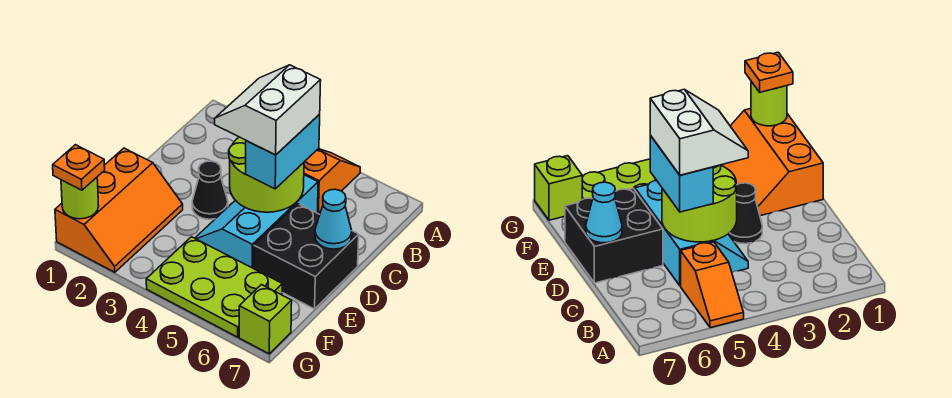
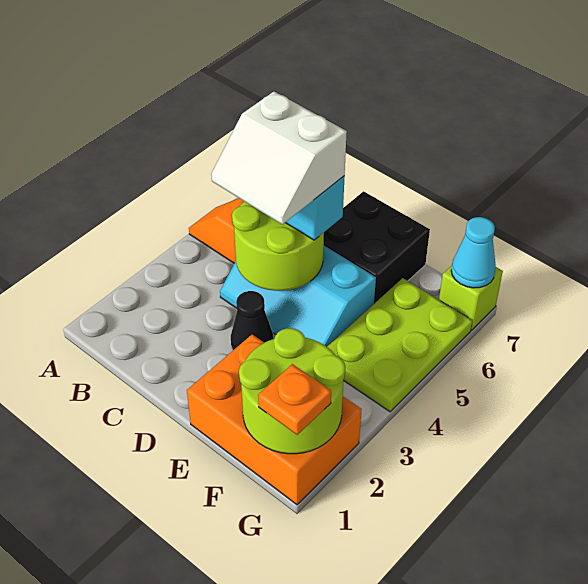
cyan 1x1 cone [315,189,352,249] -> cyan 1x1 cone moved to [451,217,496,288]
orange 2x3 slope [55,148,183,272] -> orange 2x3 brick [187,334,362,505]
lime 1x1 round brick [61,177,99,219] -> lime 2x2 round brick [239,328,345,454]

